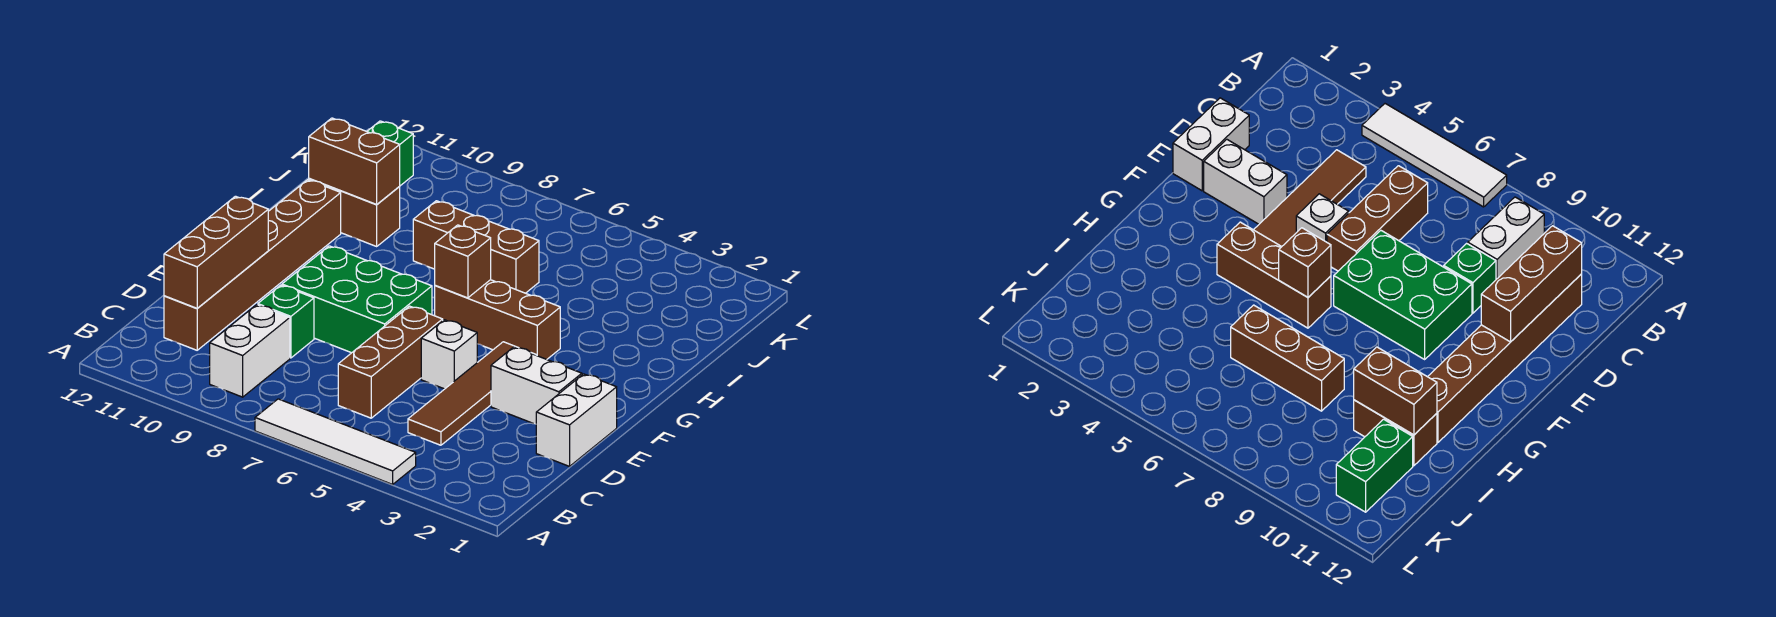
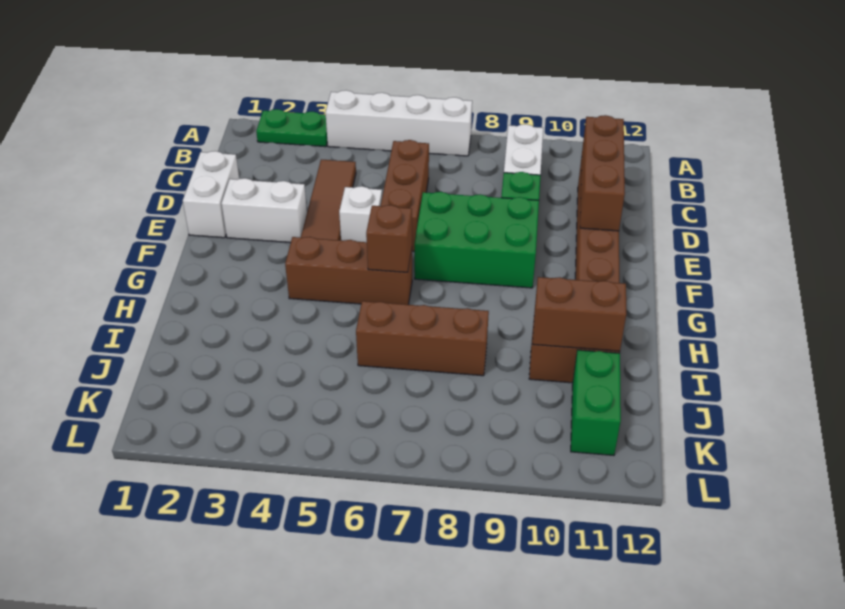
none -> green 1x2 plate [256,109,327,147]
white 1x4 tile [255,399,416,484] -> white 1x4 brick [325,90,472,156]

